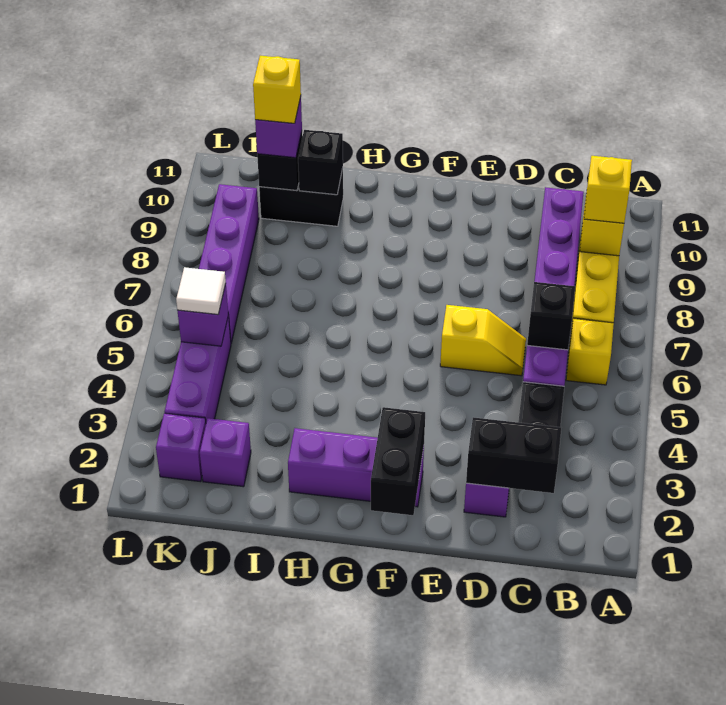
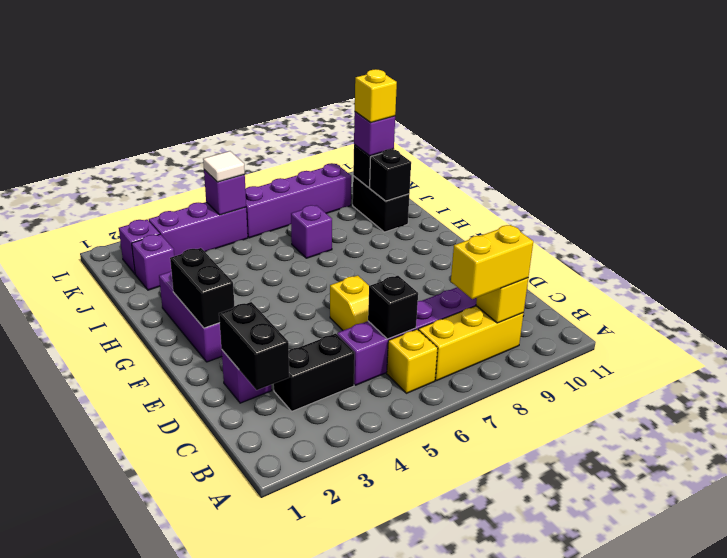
yellow 1x1 brick [584,156,632,223] -> yellow 1x2 brick [451,225,533,299]
black 1x2 brick [371,407,425,515] -> black 1x2 brick turned to [170,248,235,328]
none -> purple 1x1 brick [291,205,332,258]

